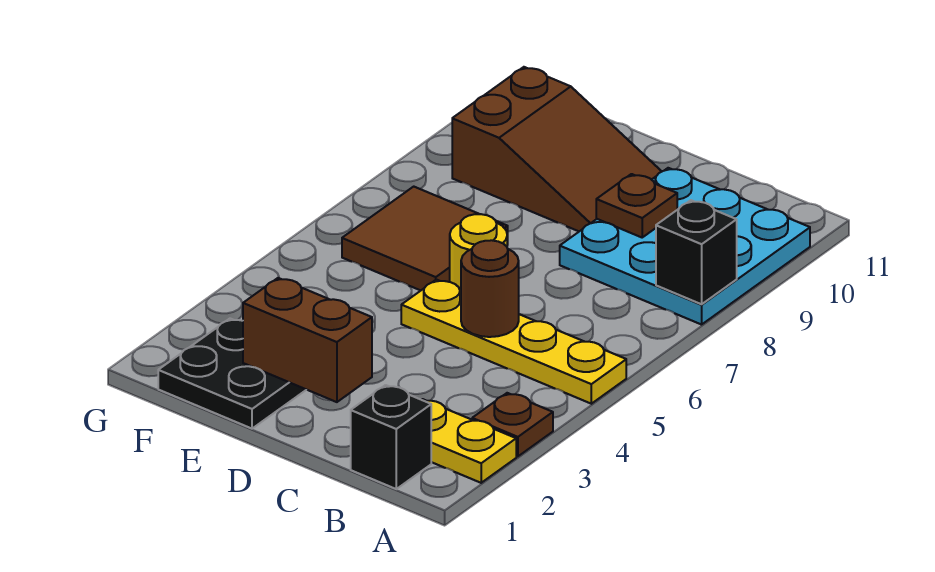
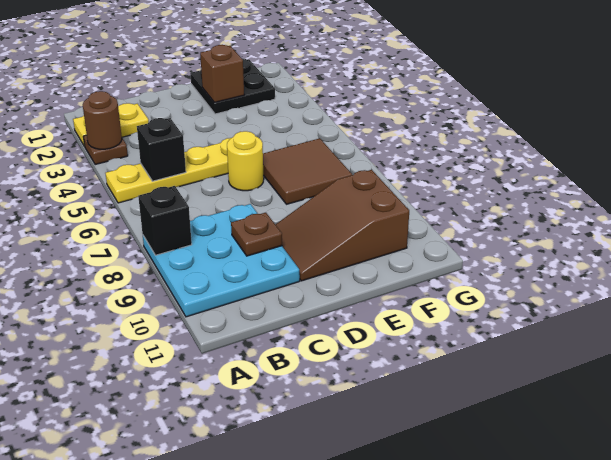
black 1x1 brick [351,385,431,489] -> black 1x1 brick moved to [137,118,186,181]
brown 1x1 round brick [461,240,519,337] -> brown 1x1 round brick moved to [83,91,122,149]
brown 1x2 brick [243,278,372,402] -> brown 1x1 brick [200,45,244,103]

